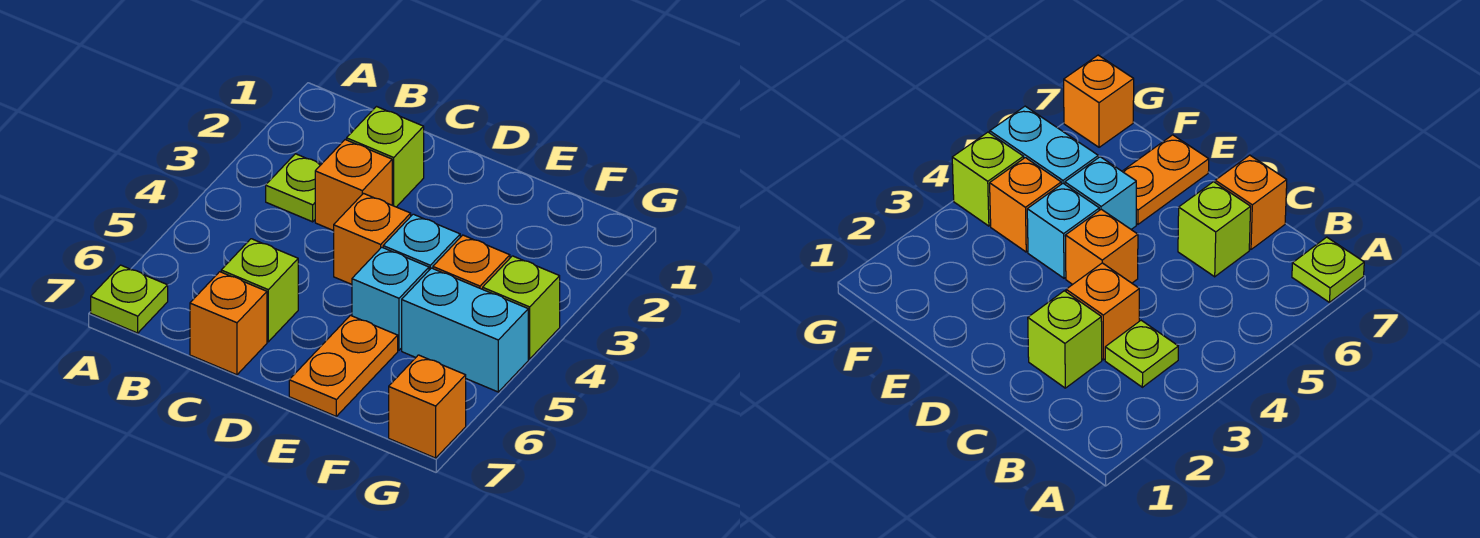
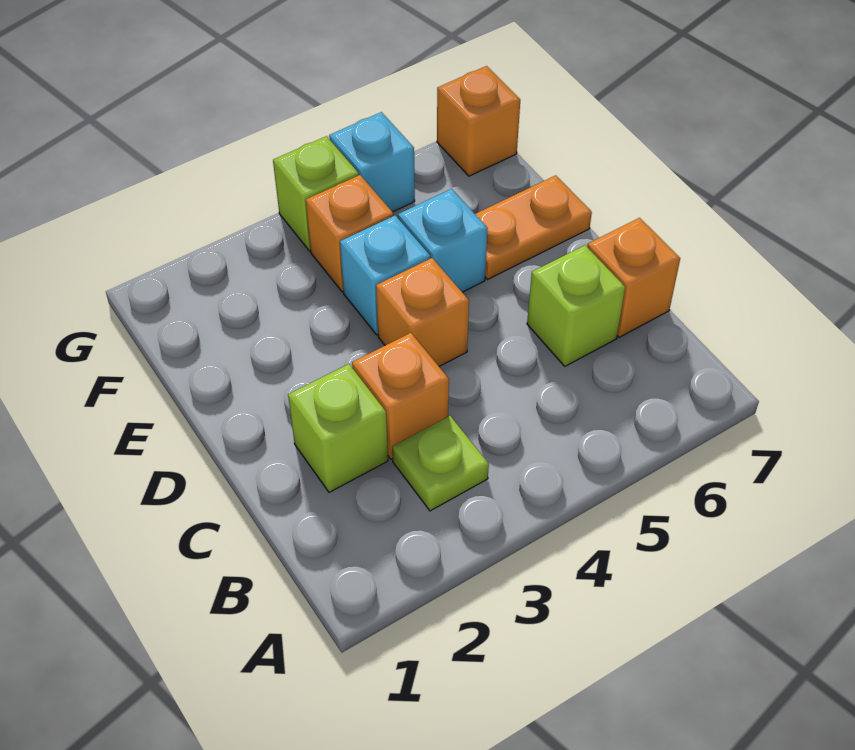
lime 1x1 plate [91,265,168,333] -> none
cyan 1x2 brick [402,268,528,392] -> cyan 1x1 brick [329,112,415,212]

